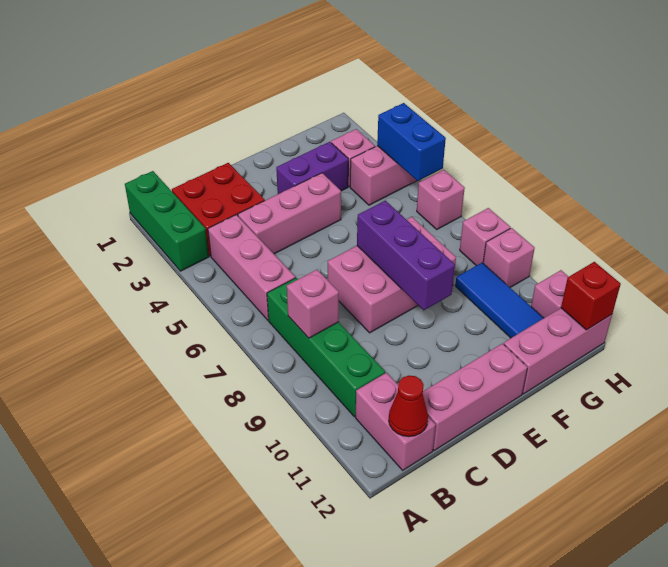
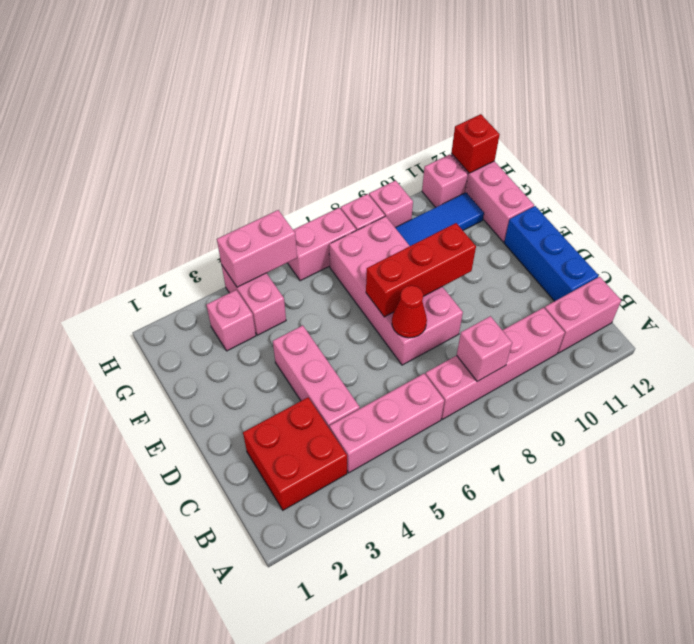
green 1x3 brick [125,171,209,271] -> none
green 1x4 brick [267,278,385,417] -> pink 1x4 brick [425,308,565,419]
red 1x1 cone [389,375,428,437] -> red 1x1 cone moved to [392,285,427,338]
pink 1x3 brick [423,344,527,451] -> blue 1x3 brick [504,206,598,301]
pink 2x3 brick [328,217,456,333] -> pink 2x4 brick [329,216,463,365]
purple 1x2 brick [276,142,348,194] -> none
purple 1x3 brick [357,201,455,310] -> red 1x3 brick [366,223,476,317]
blue 1x2 brick [377,103,446,181] -> pink 1x2 brick [217,210,297,287]
pink 1x1 brick [417,170,465,229] -> pink 1x2 brick [288,208,356,281]

